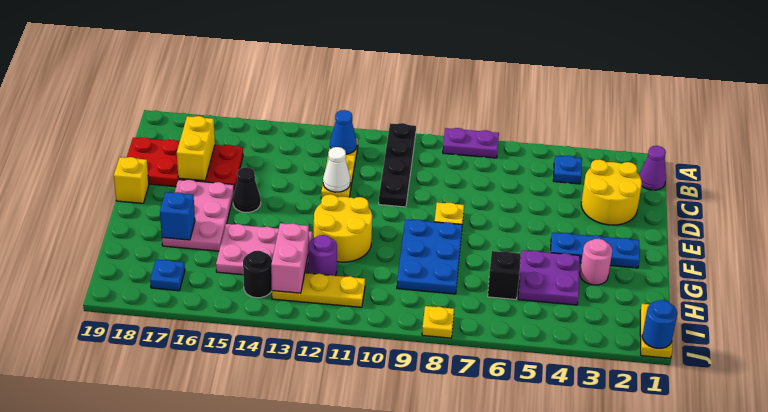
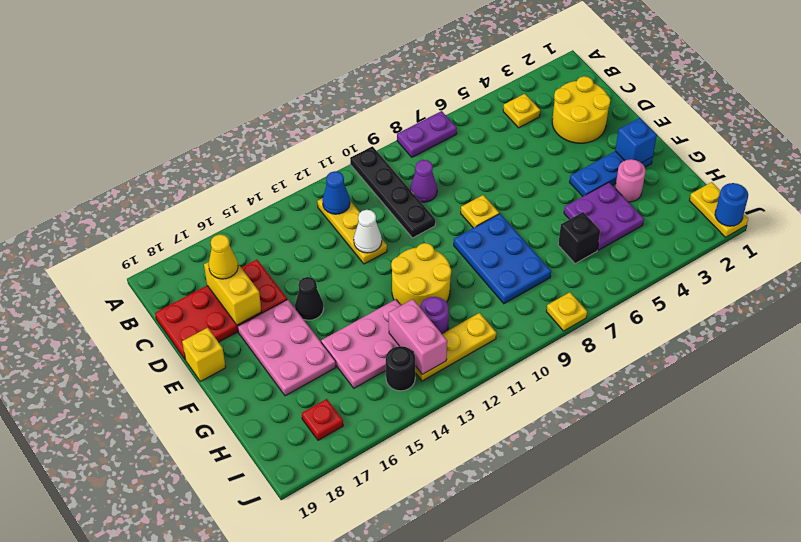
purple 1x1 cone [639,146,666,190] -> purple 1x1 cone moved to [410,160,437,202]
blue 1x1 plate [553,156,582,184] -> yellow 1x1 plate [503,94,540,128]
none -> yellow 1x1 cone [209,234,238,279]
blue 1x1 brick [160,192,195,240] -> blue 1x1 brick moved to [615,118,657,163]
blue 1x1 plate [150,260,185,291] -> red 1x1 plate [302,399,343,440]

